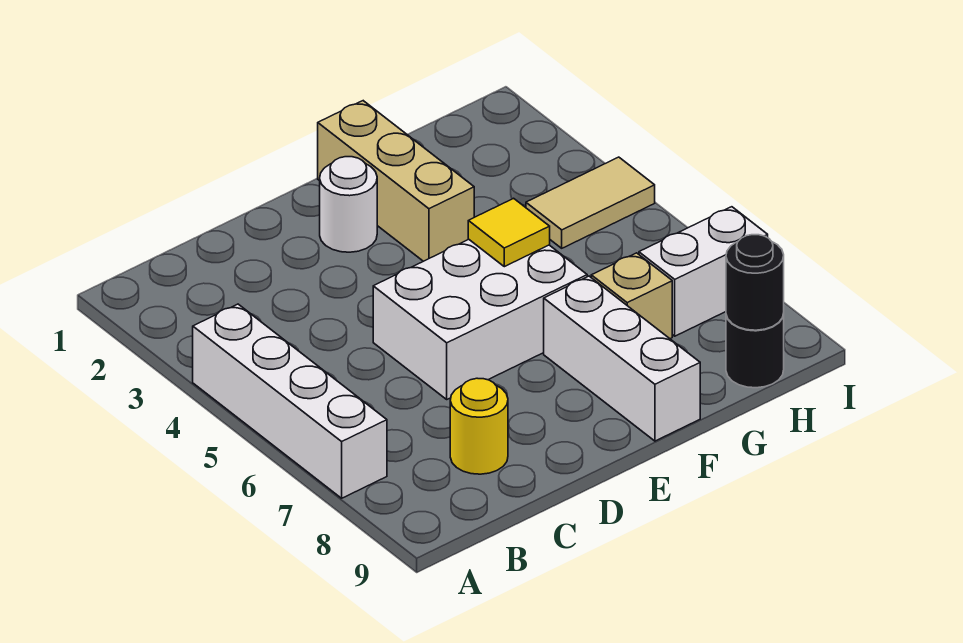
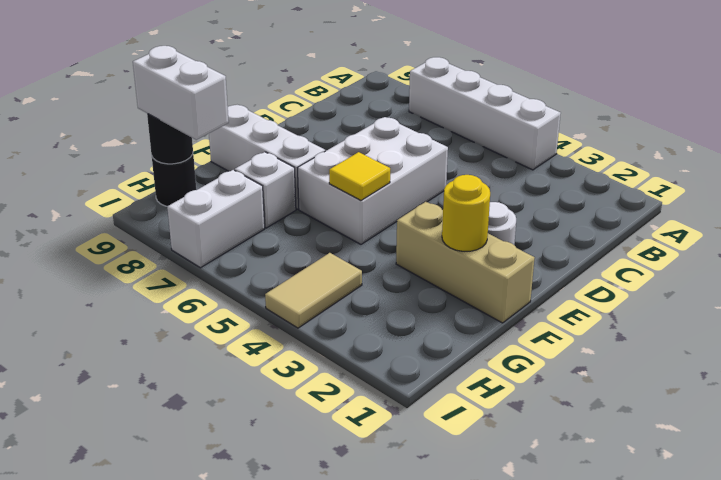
yellow 1x1 round brick [450,378,508,474] -> yellow 1x1 round brick moved to [442,175,490,251]
tan 1x1 brick [591,253,672,339] -> white 1x1 brick [235,152,296,228]
none -> white 1x2 brick [133,46,229,140]

